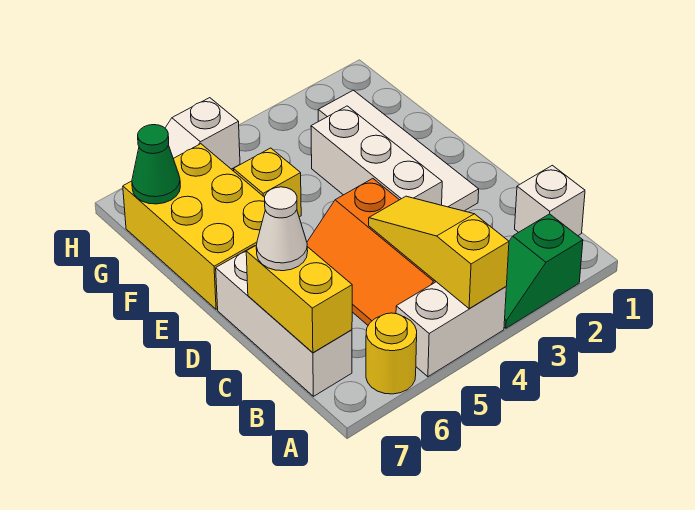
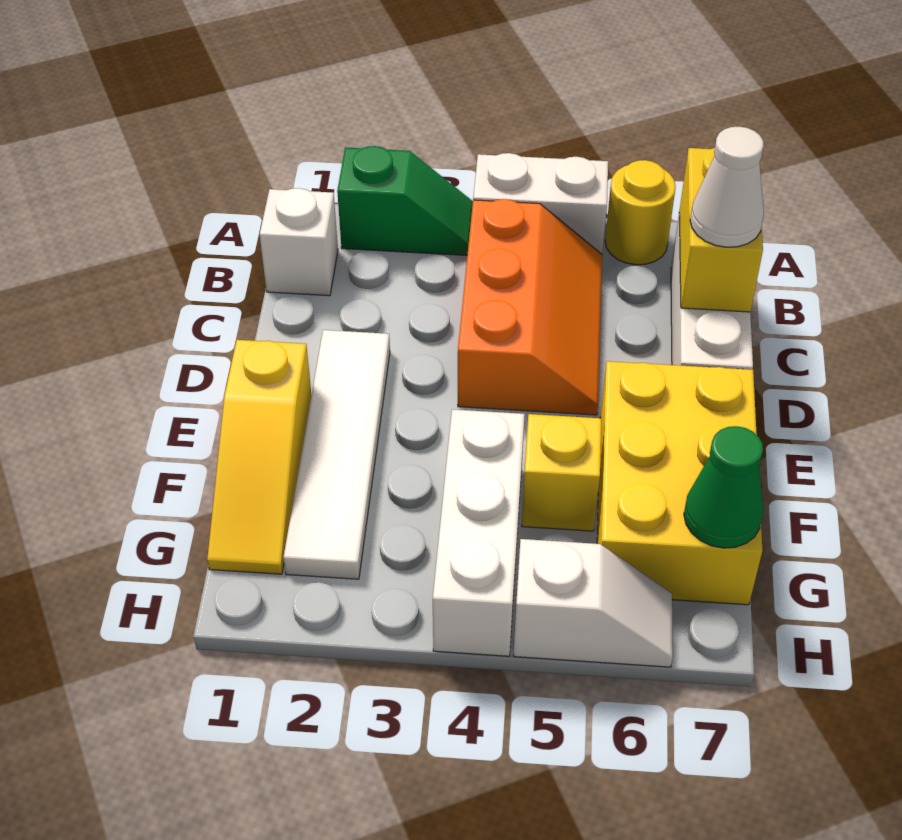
yellow 1x3 slope [369,196,509,309] -> yellow 1x3 slope moved to [207,340,311,574]
white 1x3 brick [311,106,442,205] -> white 1x3 brick moved to [433,409,525,656]

